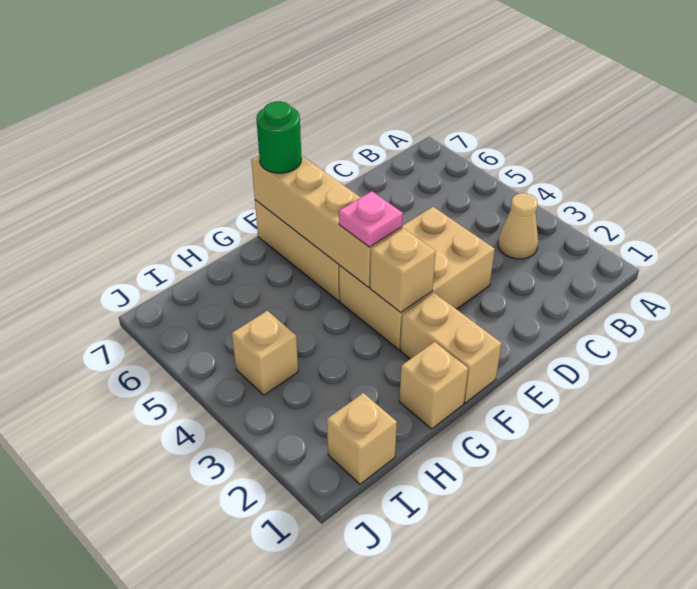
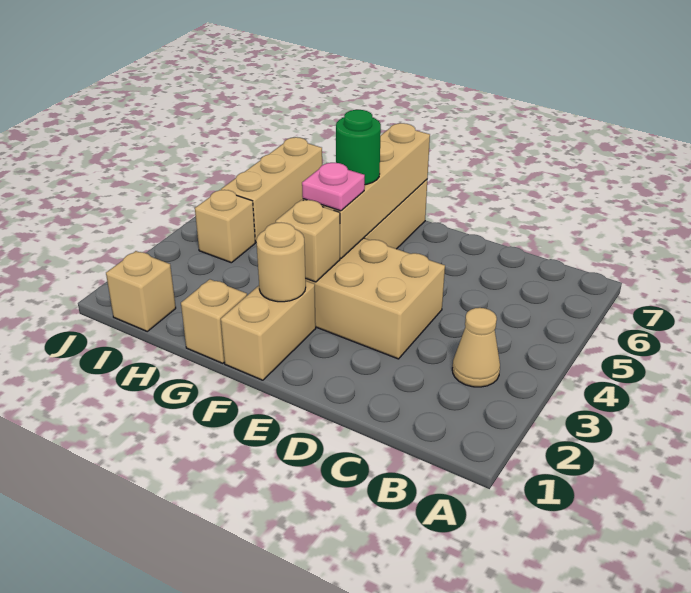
none -> tan 1x1 round brick [256,222,306,302]
green 1x1 round brick [256,101,302,173] -> green 1x1 round brick moved to [336,110,381,185]
none -> tan 1x3 brick [221,137,322,242]

